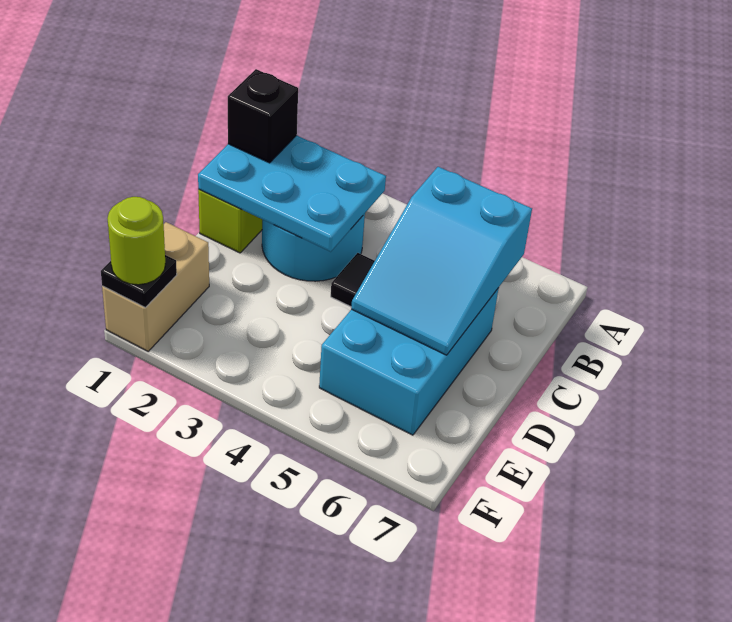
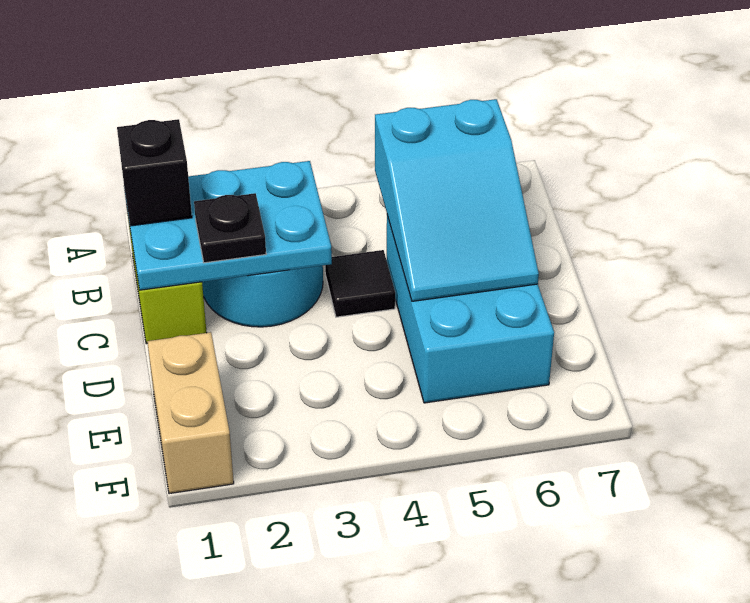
black 1x1 plate [101,255,177,308] -> black 1x1 plate moved to [194,193,266,263]
lime 1x1 round brick [107,197,165,285] -> none

